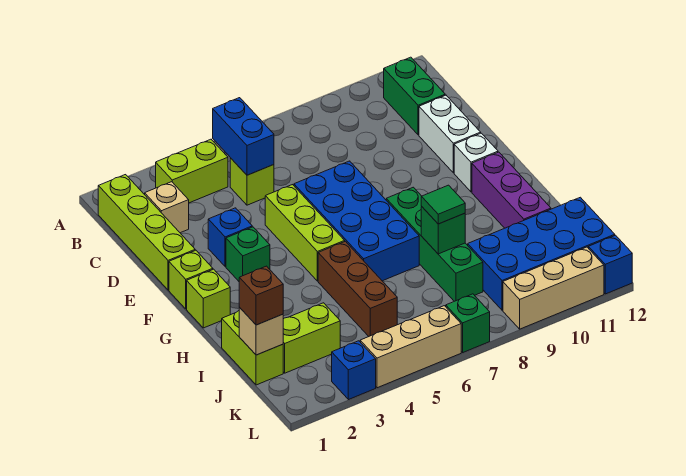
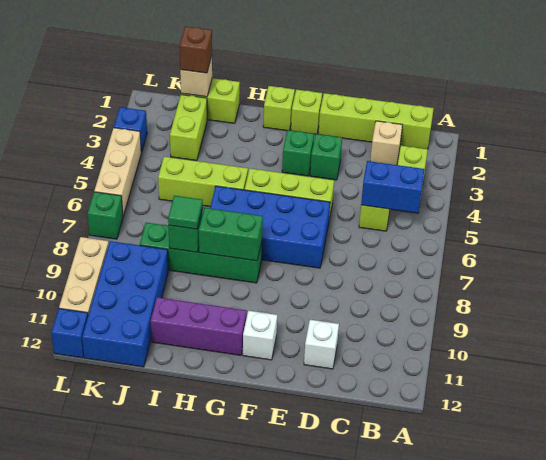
green 1x2 brick [383,57,445,135] -> green 1x2 brick moved to [199,208,263,261]
white 1x2 brick [419,95,481,173] -> white 1x1 brick [304,320,339,369]
blue 1x1 brick [208,208,252,267] -> green 1x1 brick [310,134,342,180]
brown 1x3 brick [318,241,397,336] -> lime 1x3 brick [158,157,248,206]

